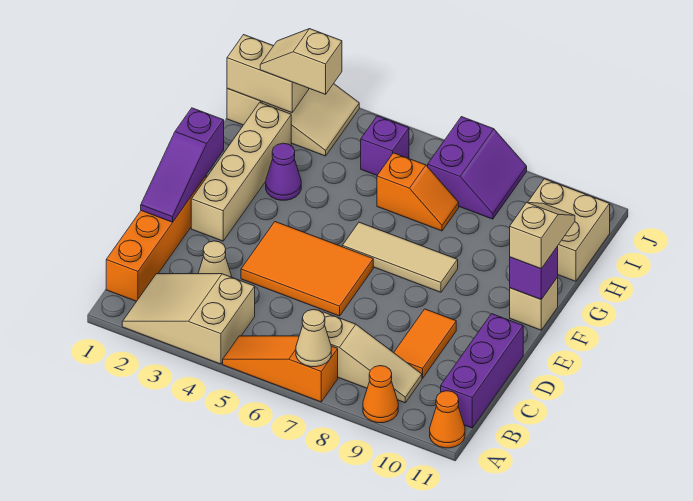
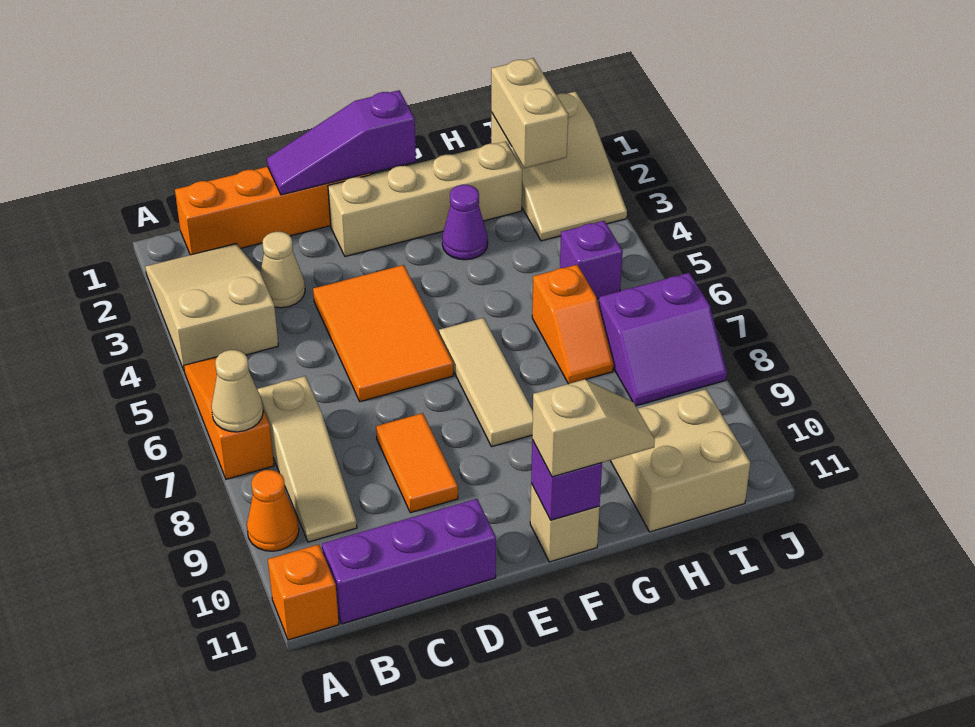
orange 1x1 cone [430,391,465,448] -> orange 1x1 brick [268,544,339,640]
orange 1x2 tile [394,309,456,378] -> orange 1x2 tile turned to [376,413,458,513]
tan 1x2 slope [260,29,342,94] -> none

